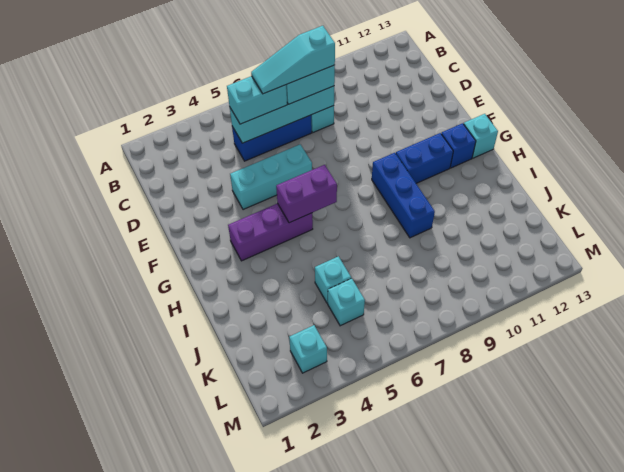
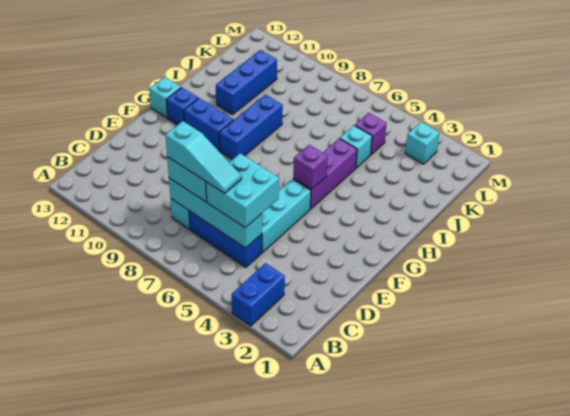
none -> blue 1x2 brick [232,263,285,326]
cyan 1x2 brick [227,76,287,124] -> cyan 2x2 brick [206,153,279,228]
cyan 1x3 brick [230,144,312,210] -> cyan 1x3 brick turned to [262,179,311,252]
purple 1x3 brick [228,203,313,261] -> purple 1x3 brick turned to [293,138,357,209]
purple 1x2 brick [276,165,337,223] -> purple 1x1 brick [293,145,328,189]
none -> blue 1x3 brick [216,50,277,115]
cyan 1x1 brick [328,278,365,326] -> purple 1x1 brick [355,113,387,155]

